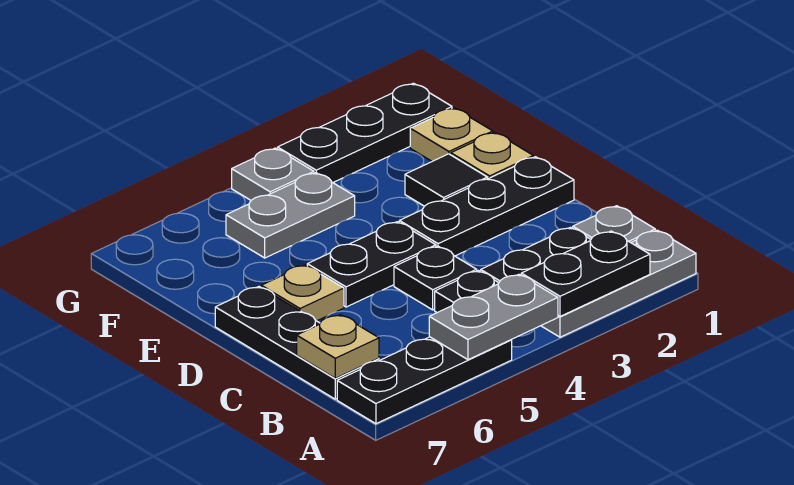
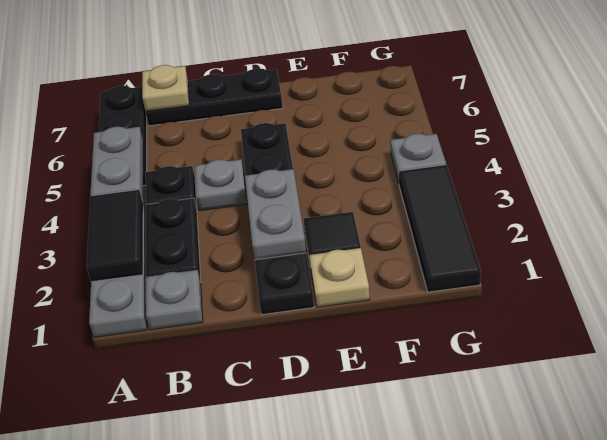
black 1x2 plate [521,231,650,316] -> black 1x2 tile [86,190,143,282]
black 1x1 plate [394,246,477,310] -> grey 1x1 plate [195,159,247,211]
tan 1x1 plate [261,265,344,321] -> none
tan 1x1 plate [410,108,493,161] -> none
grey 1x2 plate [226,173,355,258] -> grey 1x2 plate moved to [245,169,306,260]
black 1x3 plate [278,83,452,182] -> black 1x3 tile [399,165,481,292]

